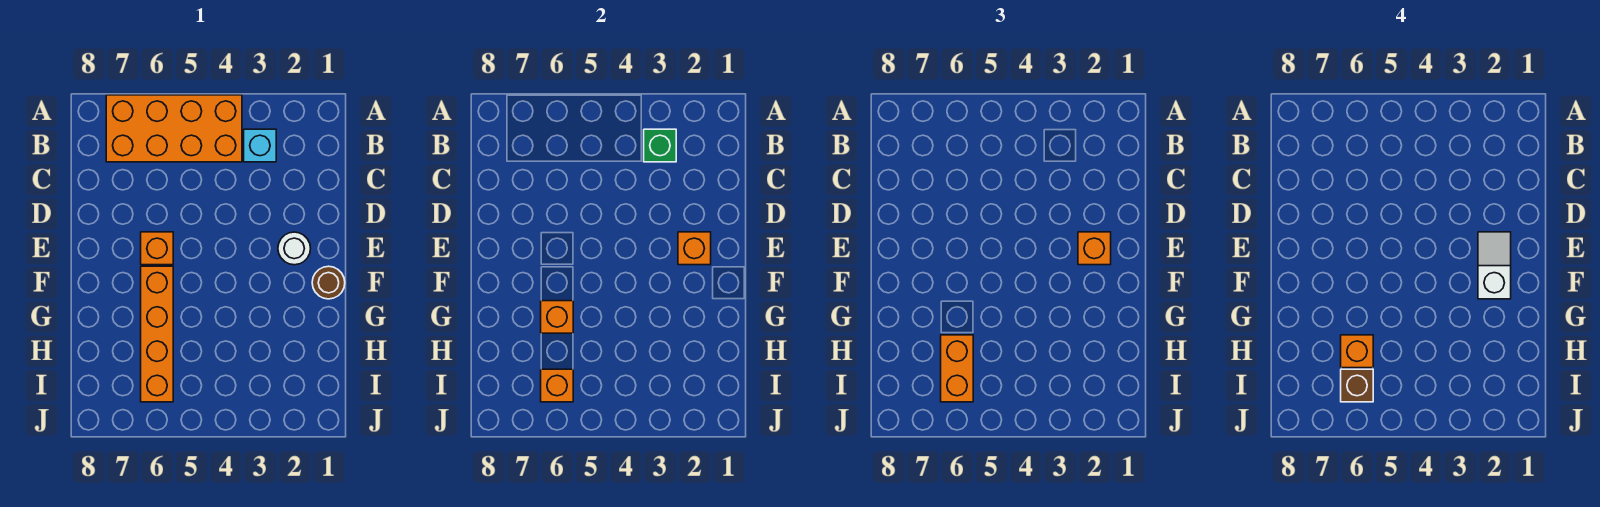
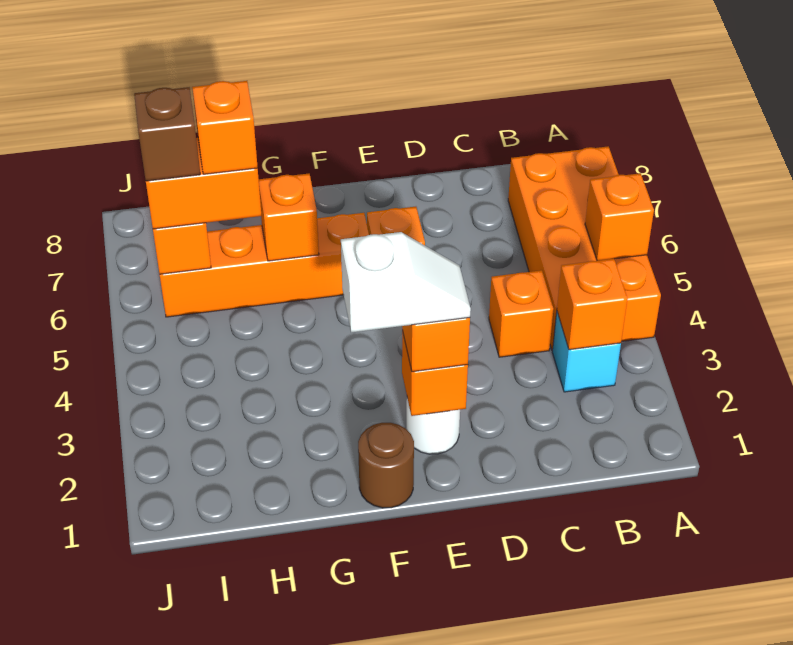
none -> orange 1x1 brick [585,173,654,261]
green 1x1 brick [644,129,676,162] -> orange 1x1 brick [557,259,628,350]
none -> orange 1x1 brick [489,270,554,357]

